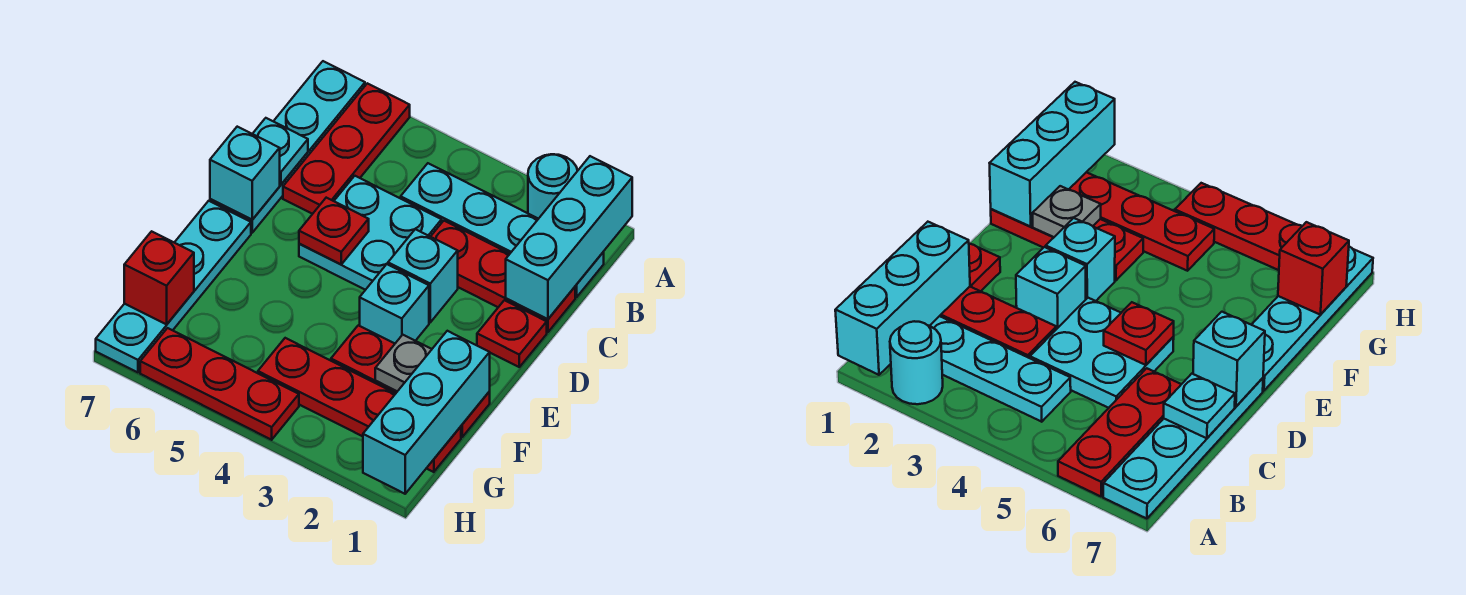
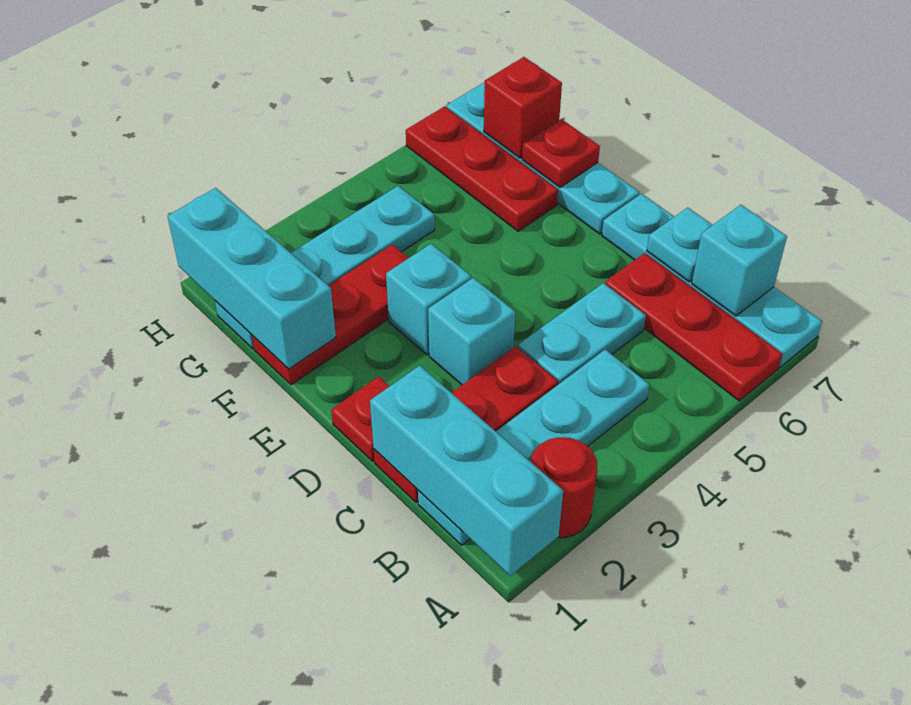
cyan 1x1 round brick [528,154,577,219] -> red 1x1 round brick [531,437,597,538]
cyan 2x2 plate [299,176,442,290] -> cyan 1x2 plate [518,283,646,384]
red 1x1 plate [299,198,369,264] -> red 1x1 plate moved to [522,119,600,187]
cyan 1x1 brick [210,127,280,220] -> cyan 1x1 brick moved to [692,205,787,316]
grey 1x1 plate [375,335,432,391] -> none
red 1x4 plate [258,338,461,472] -> cyan 1x4 plate [215,186,435,349]
red 1x3 plate [140,328,299,440] -> red 1x3 plate turned to [406,106,558,231]

